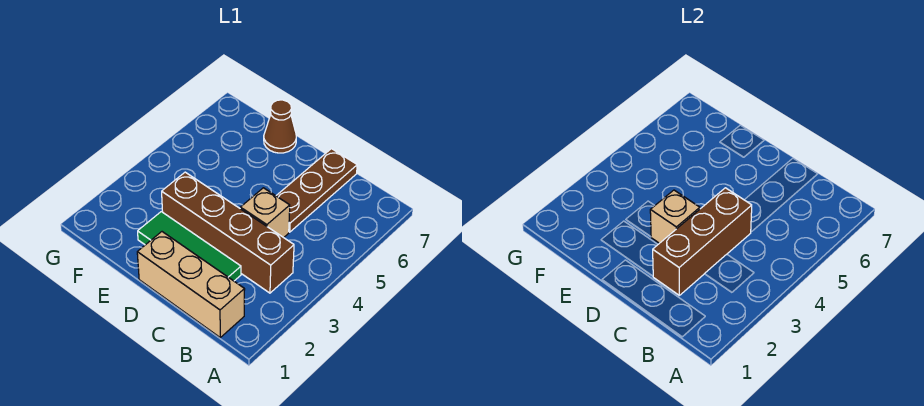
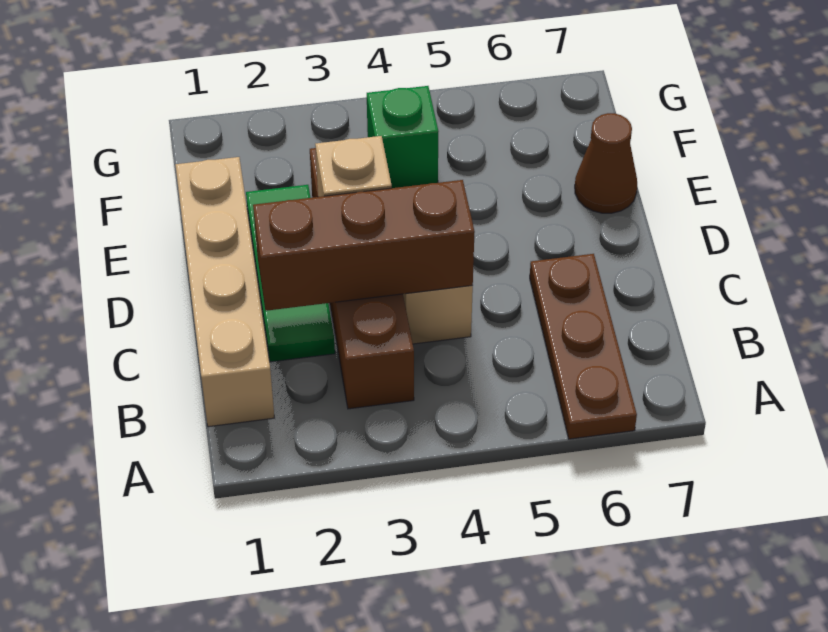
tan 1x3 brick [137,232,245,337] -> tan 1x4 brick [176,157,274,427]
brown 1x3 plate [276,149,357,232] -> brown 1x3 plate turned to [530,254,637,439]
none -> green 1x1 brick [367,86,439,188]

